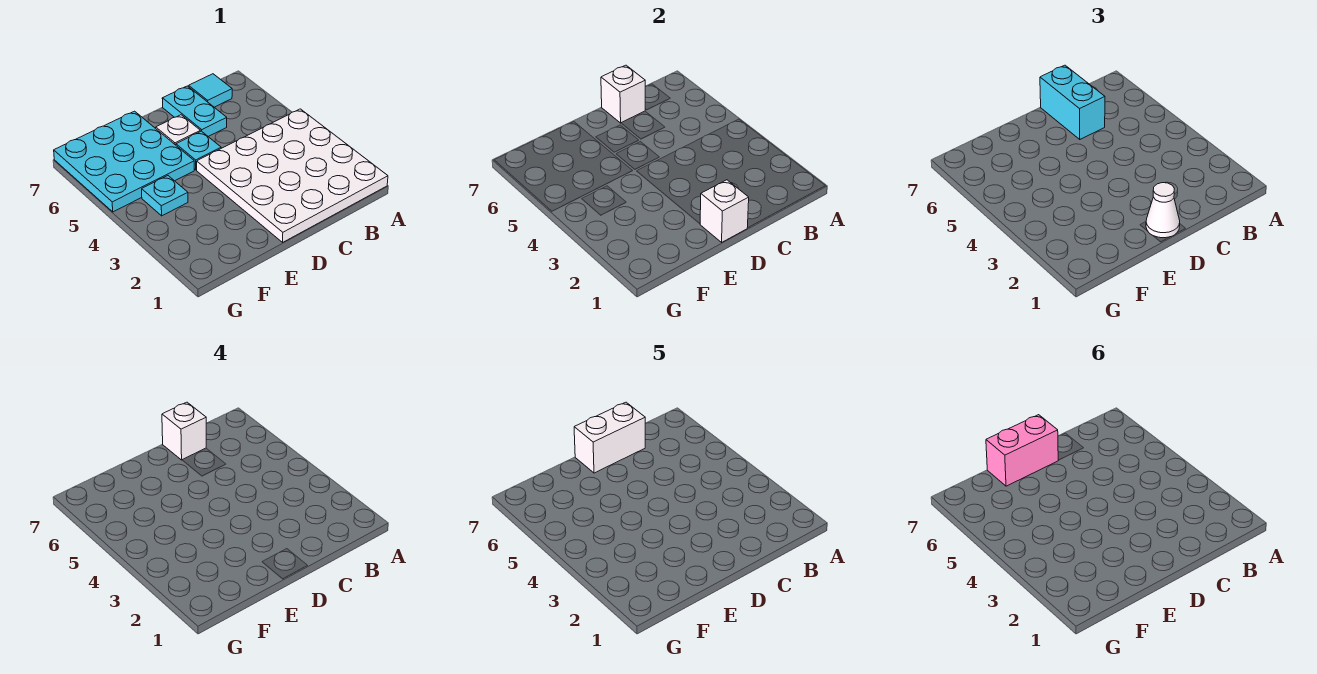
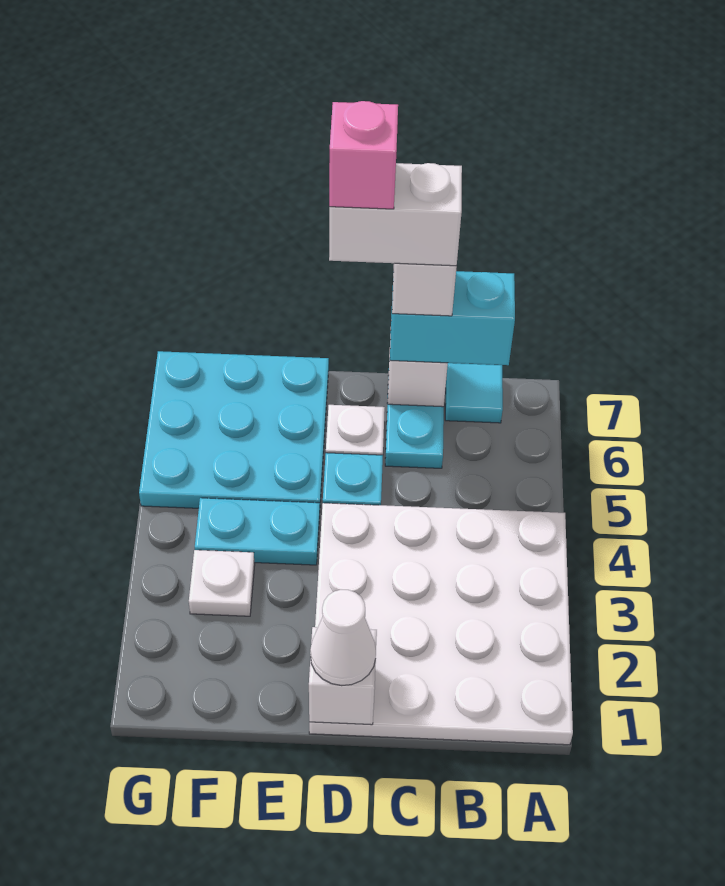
cyan 1x2 brick [1040,65,1105,140] -> cyan 1x2 brick turned to [390,271,515,365]
pink 1x2 brick [986,415,1058,486] -> pink 1x1 brick [329,101,398,209]
none -> white 1x1 plate [189,550,255,616]
cyan 1x1 plate [142,176,188,216] -> cyan 1x2 plate [195,498,320,565]

